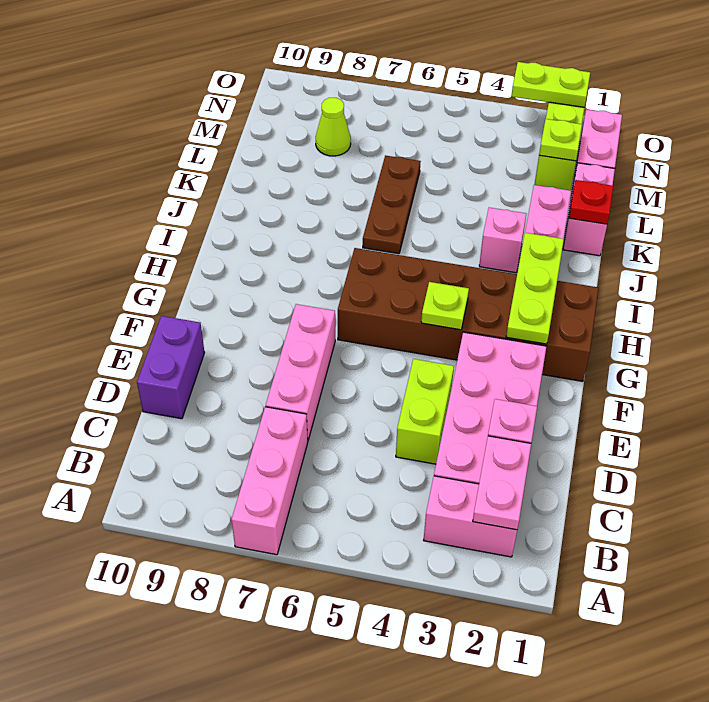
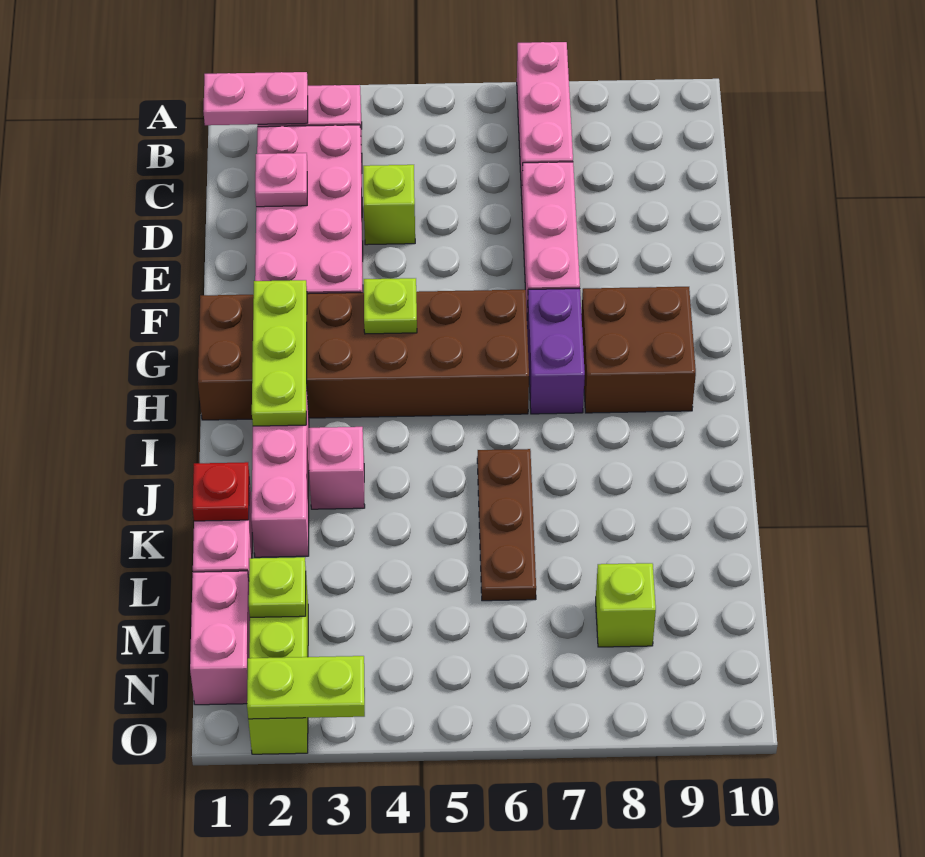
pink 1x2 plate [473,436,531,530] -> pink 1x2 plate turned to [203,72,308,125]
lime 1x2 brick [396,359,454,464] -> lime 1x1 brick [363,165,415,245]
purple 1x2 brick [137,316,205,419] -> purple 1x2 brick moved to [527,289,585,414]
none -> brown 2x2 brick [581,287,696,413]
lime 1x1 cone [316,98,351,156] -> lime 1x1 brick [596,563,656,647]

